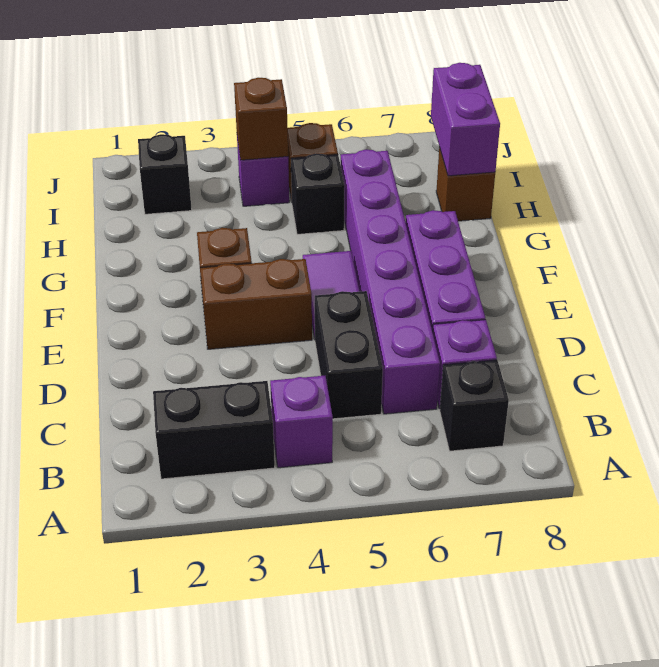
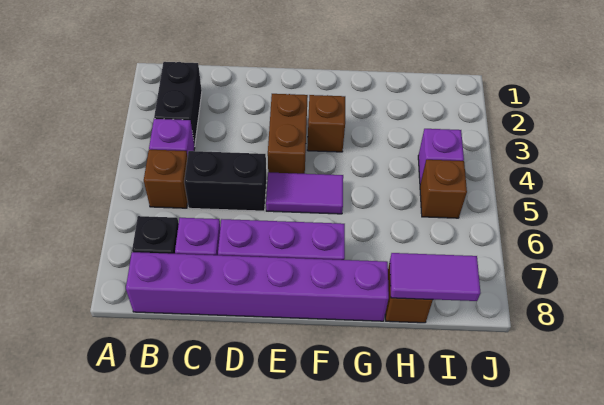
purple 1x6 brick [341,150,440,414] -> purple 1x6 brick moved to [126,252,389,321]
black 1x1 brick [291,153,345,234] -> none
purple 1x2 brick [431,63,500,176] -> purple 1x2 tile [390,253,480,301]
black 1x1 brick [138,134,192,214] -> none
brown 1x1 brick [234,78,288,160] -> brown 1x1 brick moved to [144,150,188,208]

